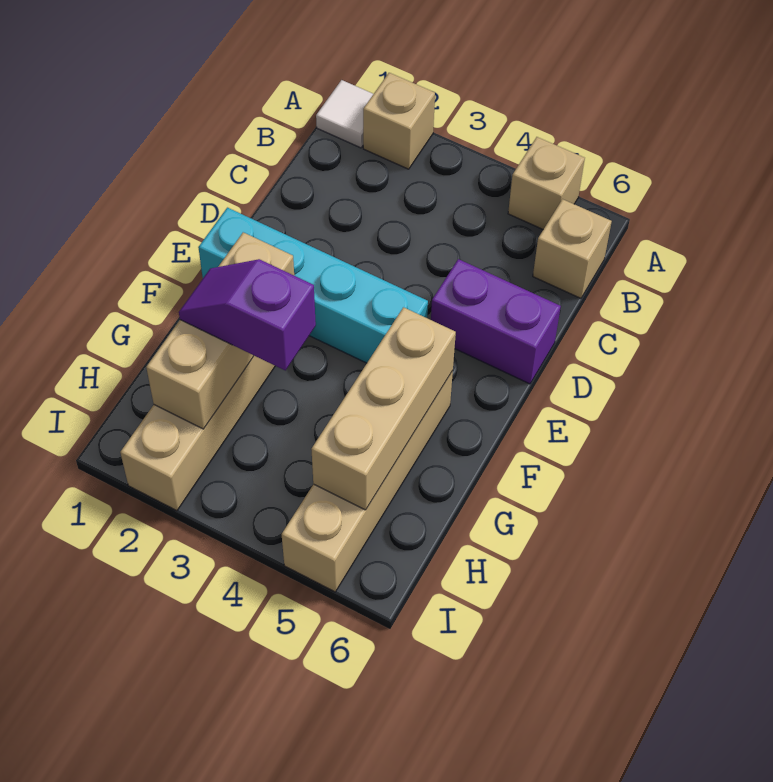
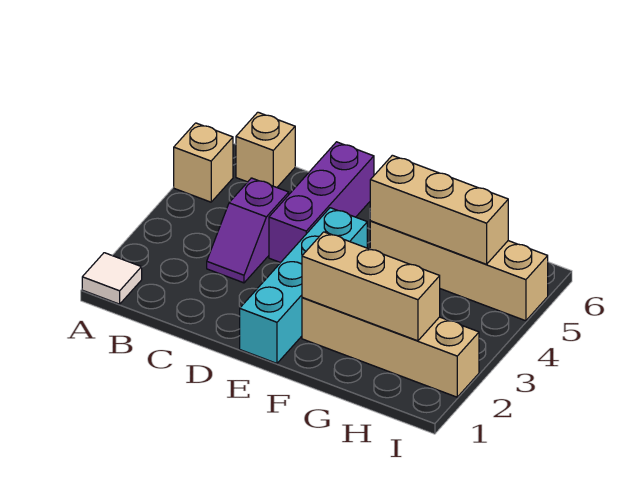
tan 1x1 brick [363,73,435,169] -> none
purple 1x2 brick [431,259,561,384] -> purple 1x3 brick [269,142,374,263]
purple 1x2 slope [179,259,316,370] -> purple 1x2 slope moved to [207,178,289,283]

